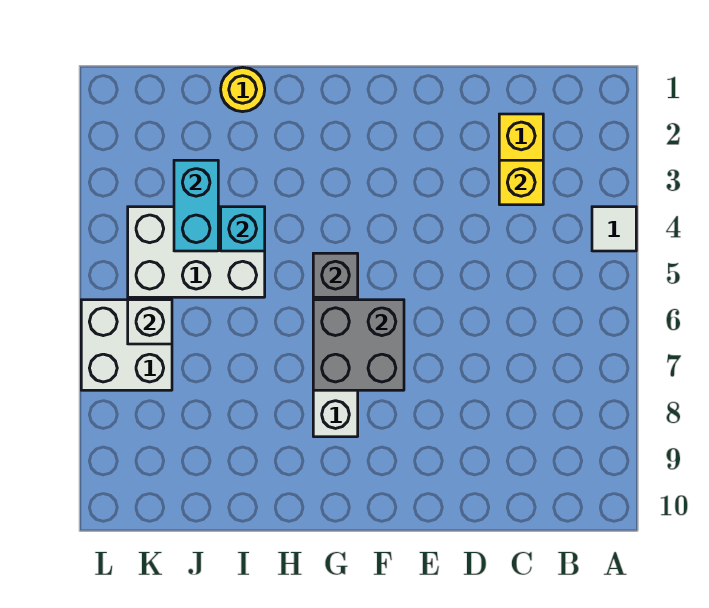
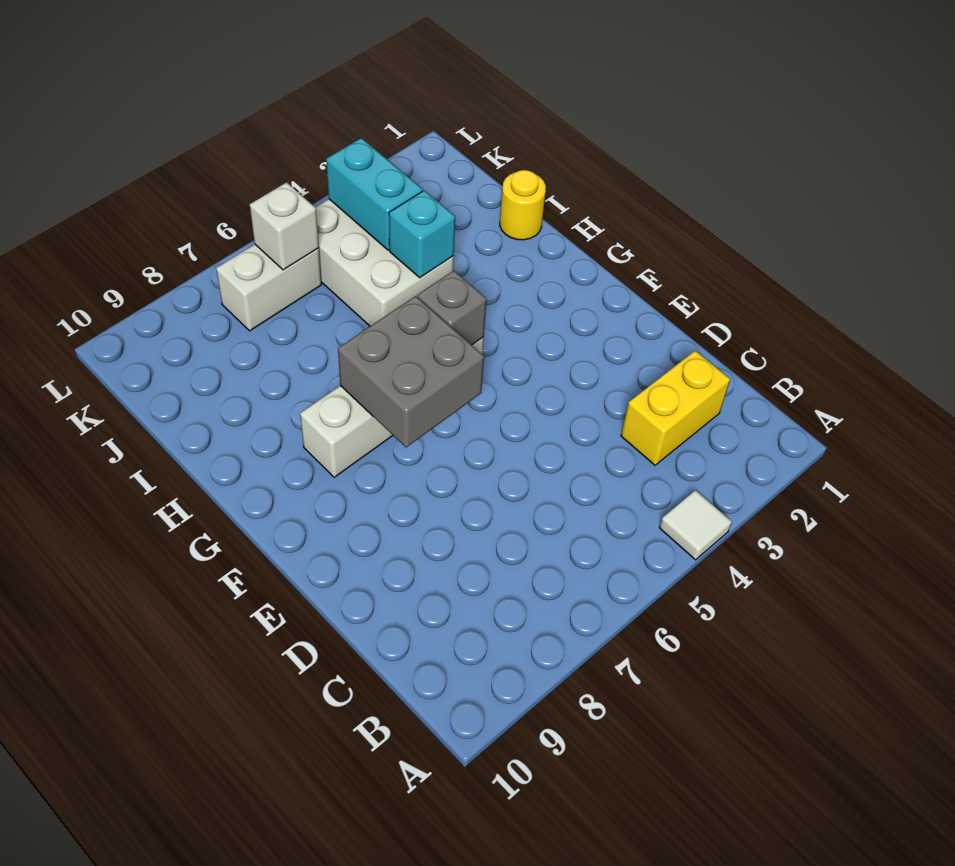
yellow 1x1 brick [499,160,543,205] -> none
cyan 1x2 brick [174,160,218,251] -> cyan 1x2 brick turned to [326,138,423,250]
white 2x2 brick [81,300,172,390] -> white 1x2 brick [216,244,322,331]

